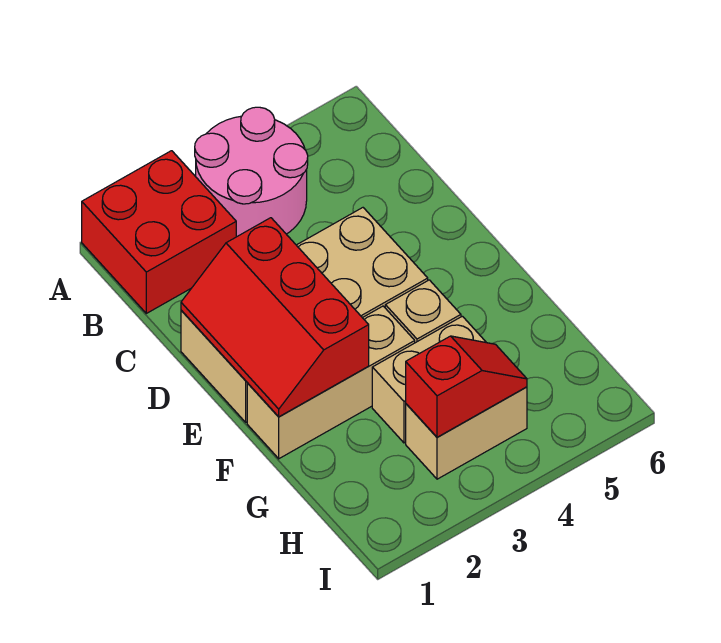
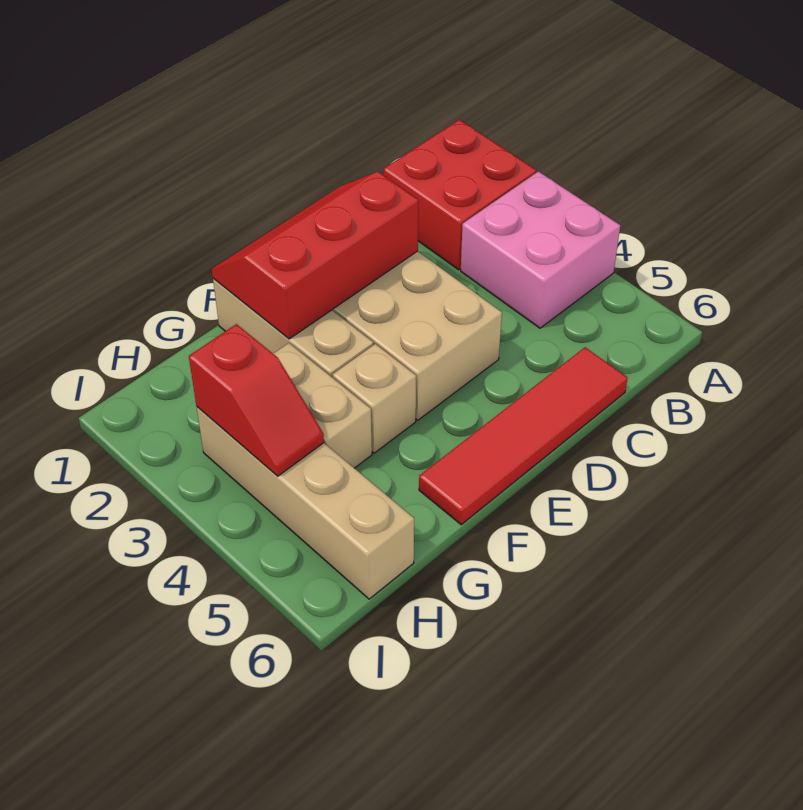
pink 2x2 round brick [195,107,308,237] -> pink 2x2 brick [461,171,620,328]
none -> red 1x4 tile [419,347,628,525]
tan 1x2 brick [406,387,527,479] -> tan 1x4 brick [197,407,414,599]

